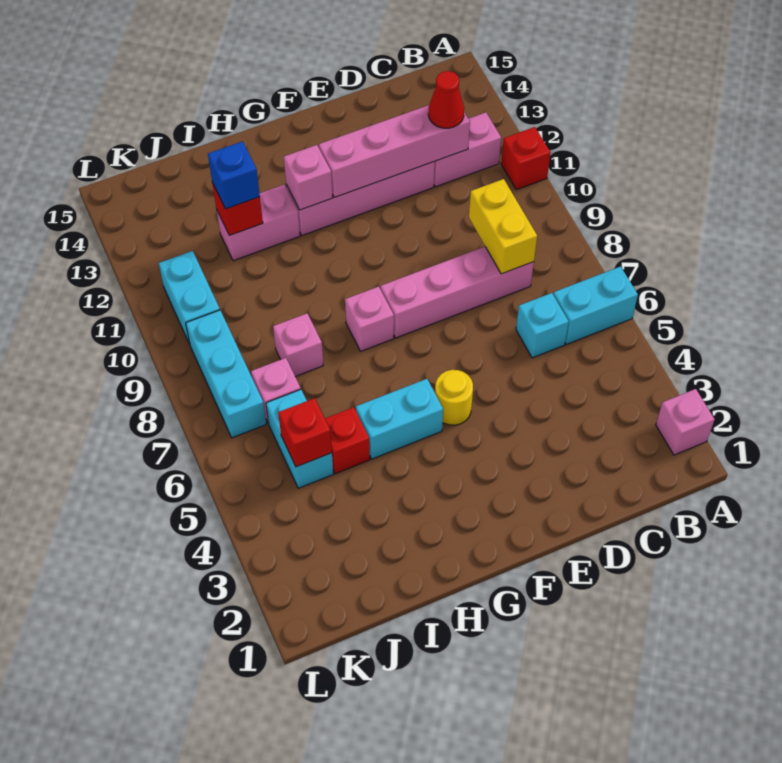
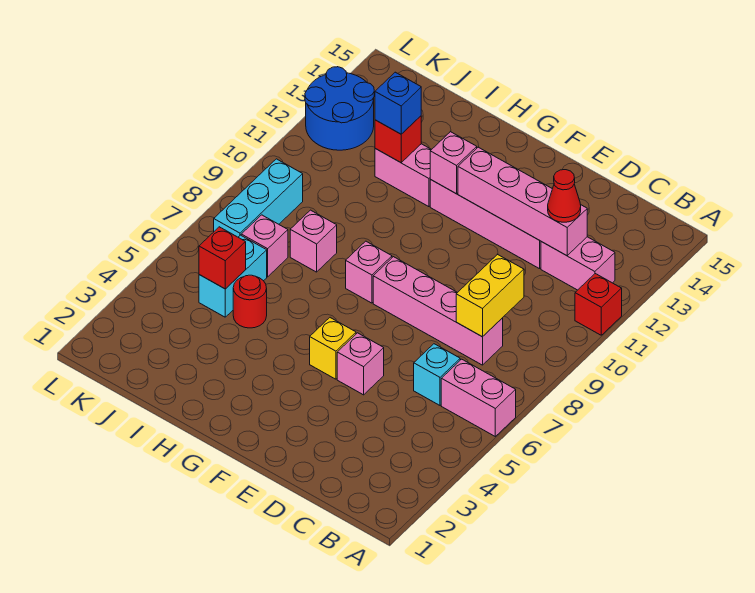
pink 1x1 brick [656,389,715,455] -> pink 1x1 brick moved to [337,333,384,395]
cyan 1x2 brick [553,267,638,344] -> pink 1x2 brick [441,359,516,436]
yellow 1x1 round brick [435,370,473,425] -> yellow 1x1 brick [310,318,356,379]
cyan 1x2 brick [356,379,443,459] -> none
red 1x1 brick [325,407,370,474] -> red 1x1 round brick [233,275,267,328]
cyan 1x2 brick [159,251,220,344] -> none
none -> blue 2x2 round brick [305,67,374,150]

